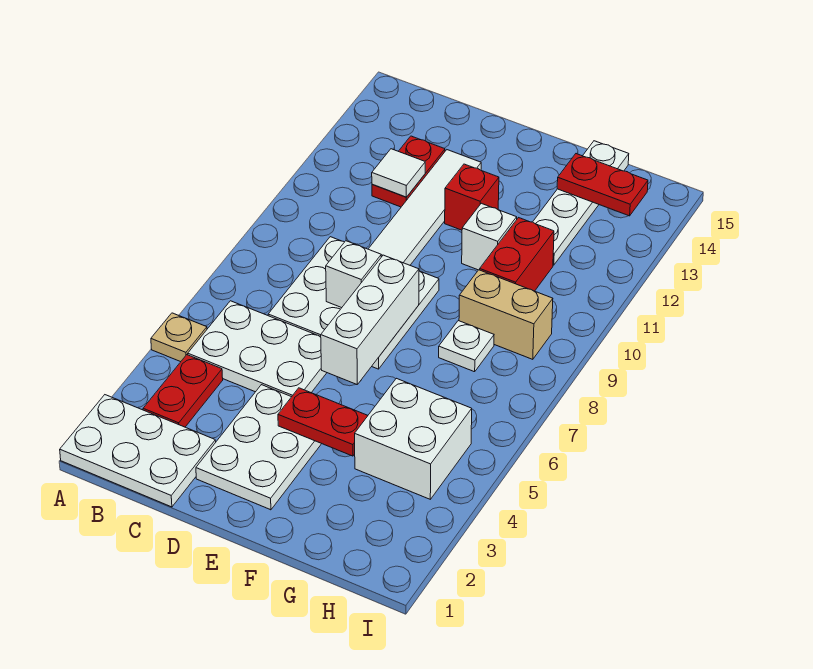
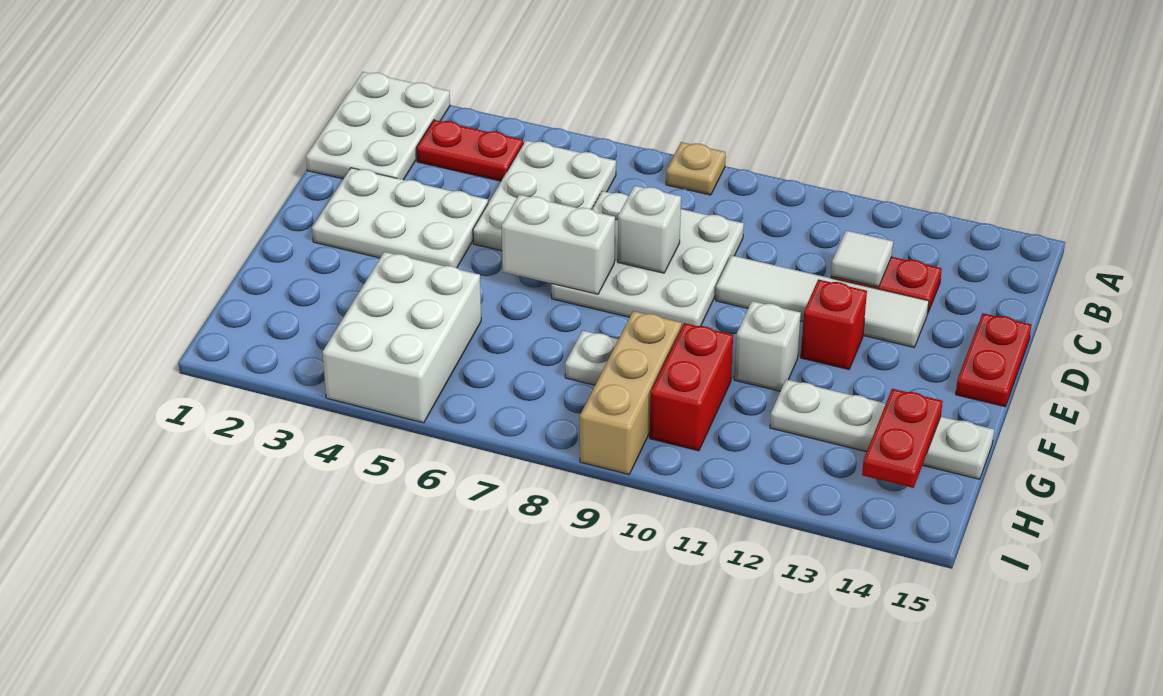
tan 1x1 plate [151,313,207,362] -> tan 1x1 plate moved to [666,142,726,195]
red 1x2 plate [278,388,368,456] -> red 1x2 plate moved to [956,313,1031,407]
white 1x3 brick [321,255,419,384] -> white 1x2 brick [502,195,615,294]
white 2x2 brick [355,378,472,499] -> white 2x3 brick [323,252,481,423]
tan 1x2 brick [459,270,553,359] -> tan 1x3 brick [580,311,682,474]
red 1x2 brick [480,218,554,291] -> red 1x2 brick turned to [650,323,733,451]

